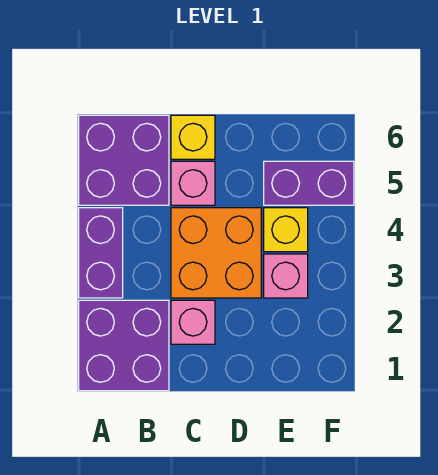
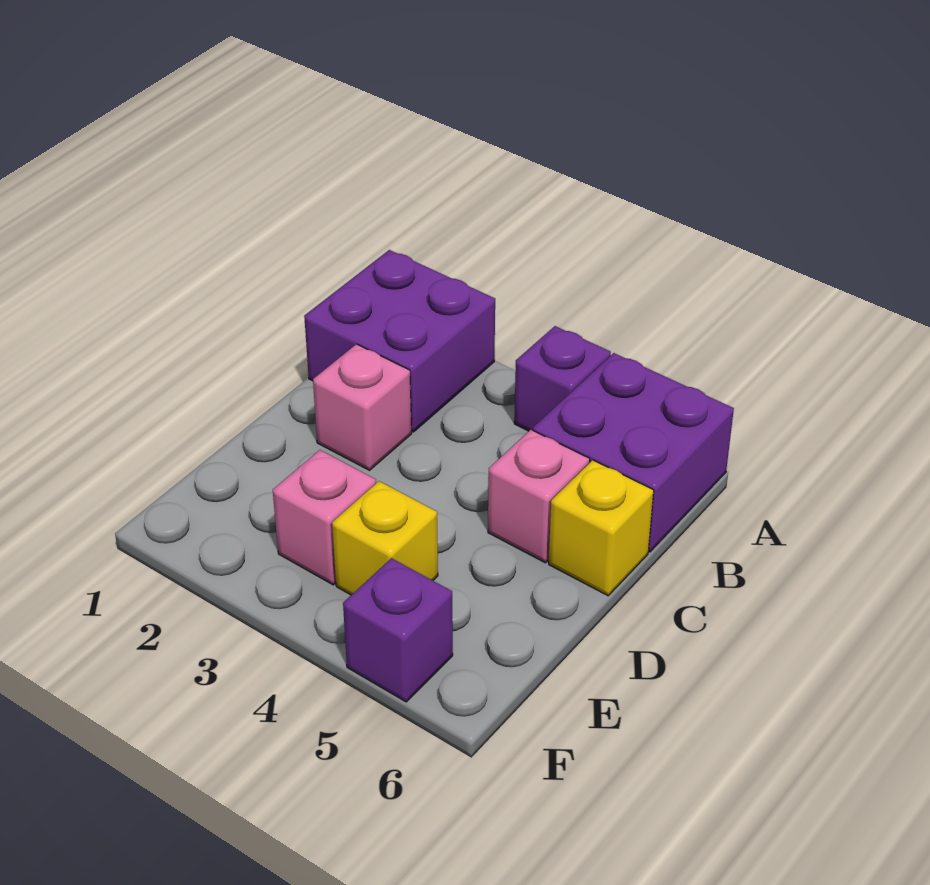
purple 1x2 brick [79,208,123,298] -> purple 1x1 brick [514,326,611,431]
orange 2x2 brick [171,208,261,298] -> none
purple 1x2 brick [264,161,354,205] -> purple 1x1 brick [343,558,453,702]

